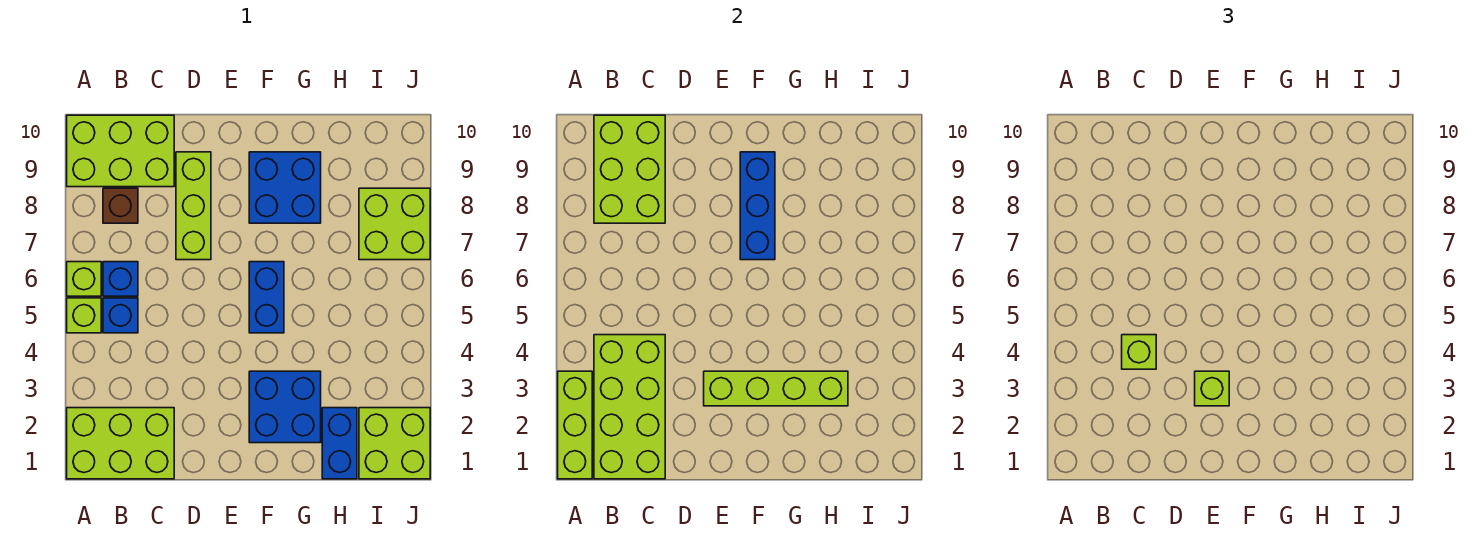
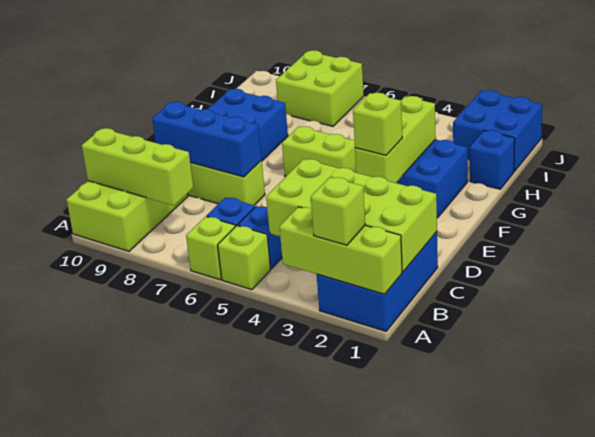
lime 2x3 brick [67,408,174,479] -> blue 2x3 brick [317,232,438,331]
brown 1x1 brick [103,188,138,223] -> none
lime 2x3 brick [594,115,665,223] -> lime 1x3 brick [82,128,193,206]
lime 1x1 brick [1122,335,1156,369] -> lime 1x1 brick moved to [311,177,365,245]
lime 1x4 brick [704,371,848,406] -> lime 1x3 brick [355,96,436,183]
blue 1x2 brick [249,262,284,333] -> lime 1x2 brick [282,126,356,177]
blue 1x3 brick [740,152,775,260] -> blue 1x3 brick moved to [152,102,262,177]
blue 1x2 brick [322,408,357,479] -> blue 1x1 brick [469,130,515,189]
lime 2x2 brick [359,408,430,479] -> blue 2x2 brick [453,90,542,172]

